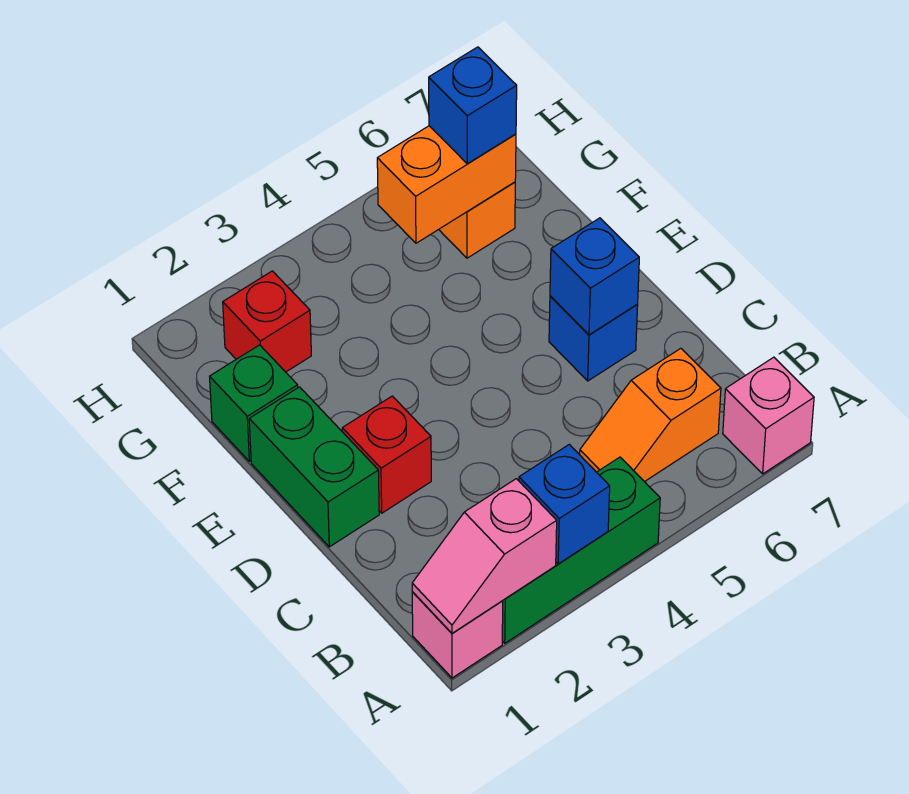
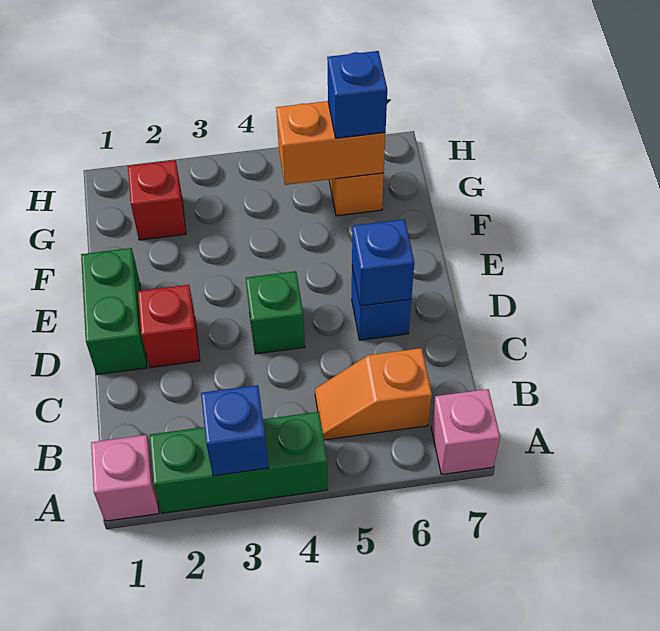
pink 1x2 slope [412,479,557,633] -> none
green 1x1 brick [210,345,298,461] -> green 1x1 brick moved to [246,271,305,354]

